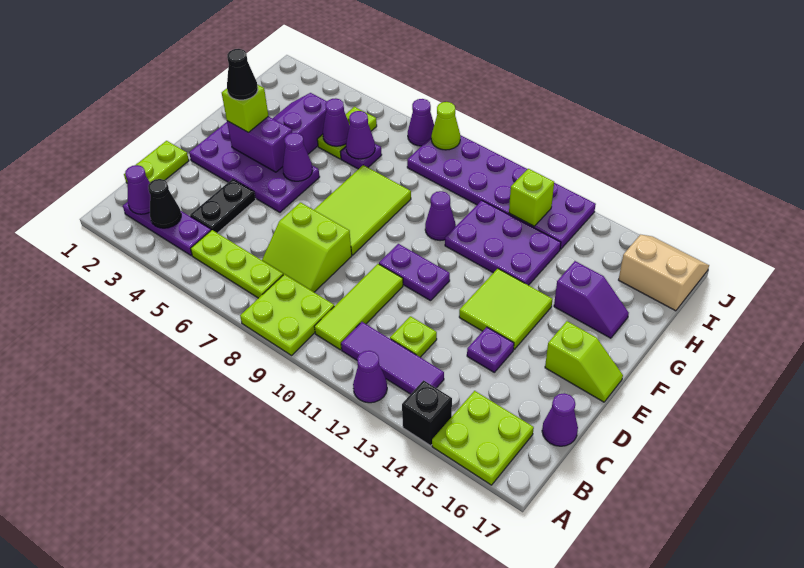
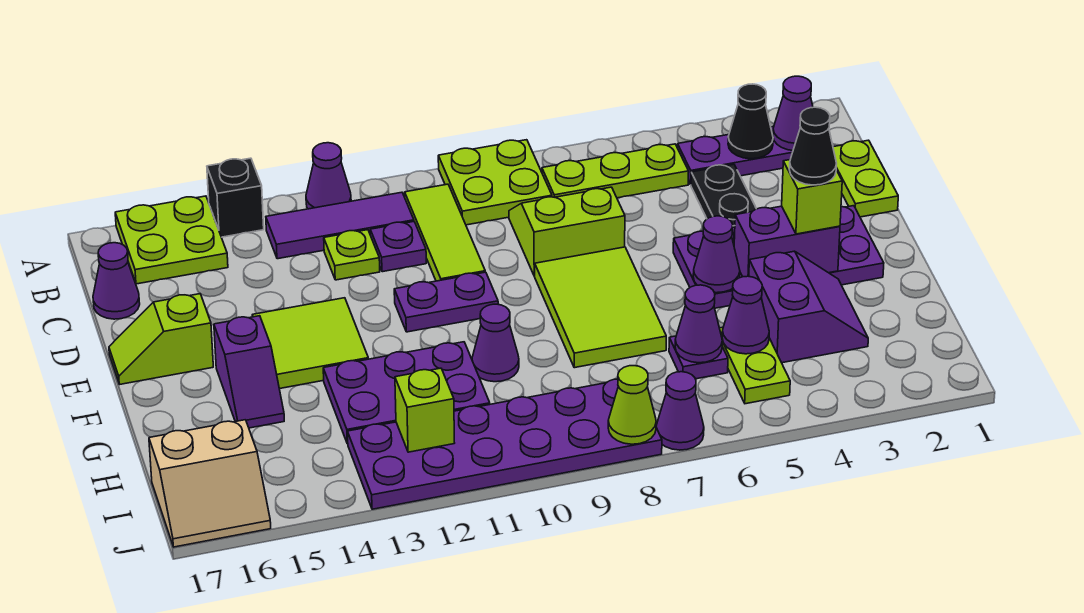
purple 1x1 plate [467,327,514,372] -> purple 1x1 plate moved to [370,222,426,272]
purple 1x2 slope [554,261,629,338] -> purple 1x2 slope turned to [214,316,284,428]

